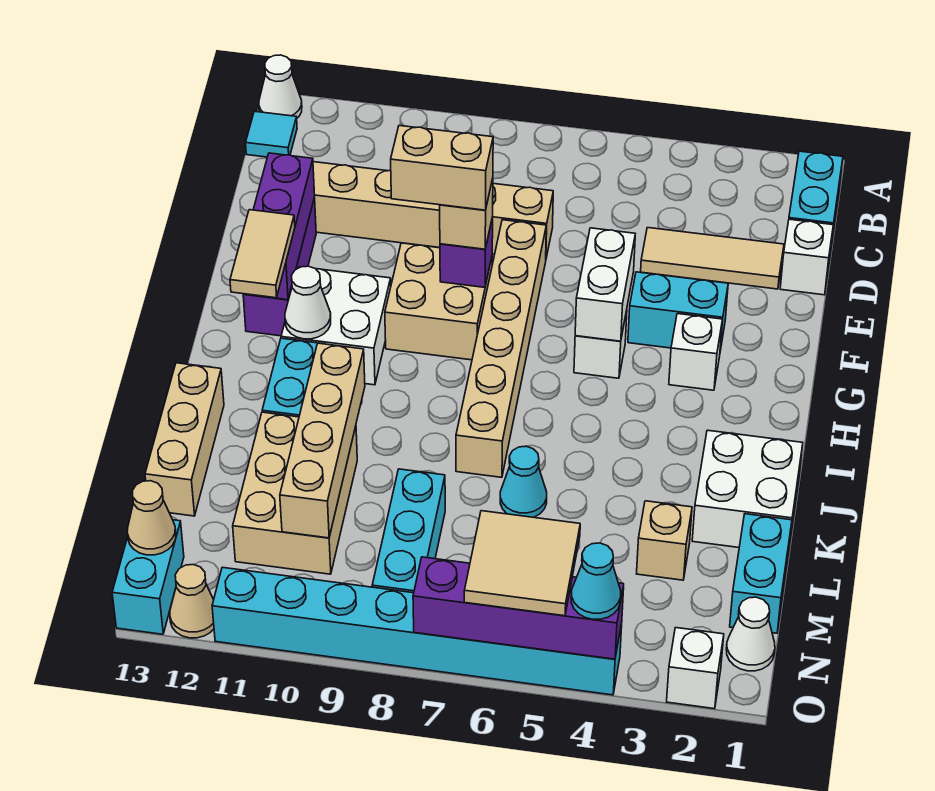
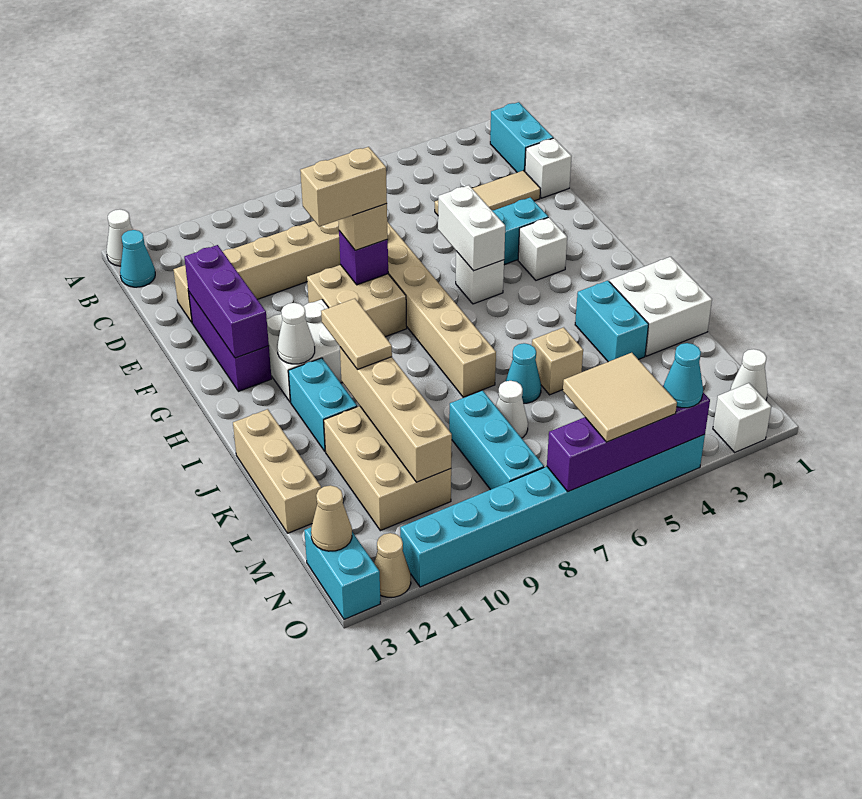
cyan 1x1 tile [246,111,297,157] -> cyan 1x1 cone [120,230,155,287]
tan 1x2 tile [230,210,295,298] -> tan 1x2 tile moved to [321,299,392,370]
cyan 1x2 brick [730,514,792,633] -> cyan 1x2 brick moved to [575,281,649,362]
tan 1x1 brick [637,501,692,580] -> tan 1x1 brick moved to [532,327,583,395]
none -> white 1x1 cone [496,381,528,438]

